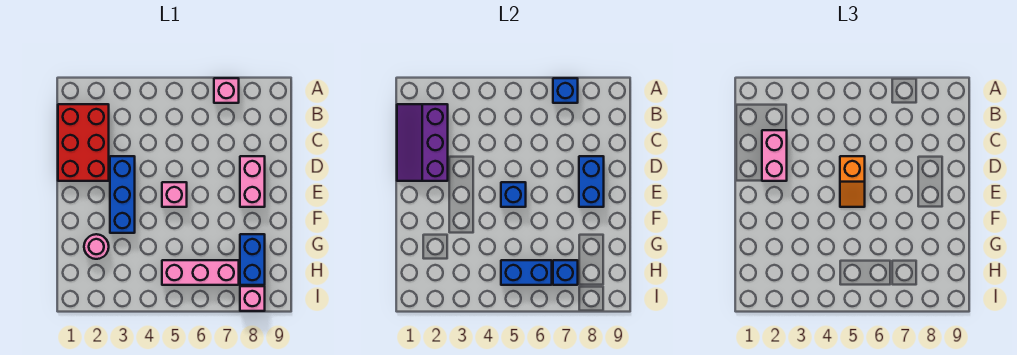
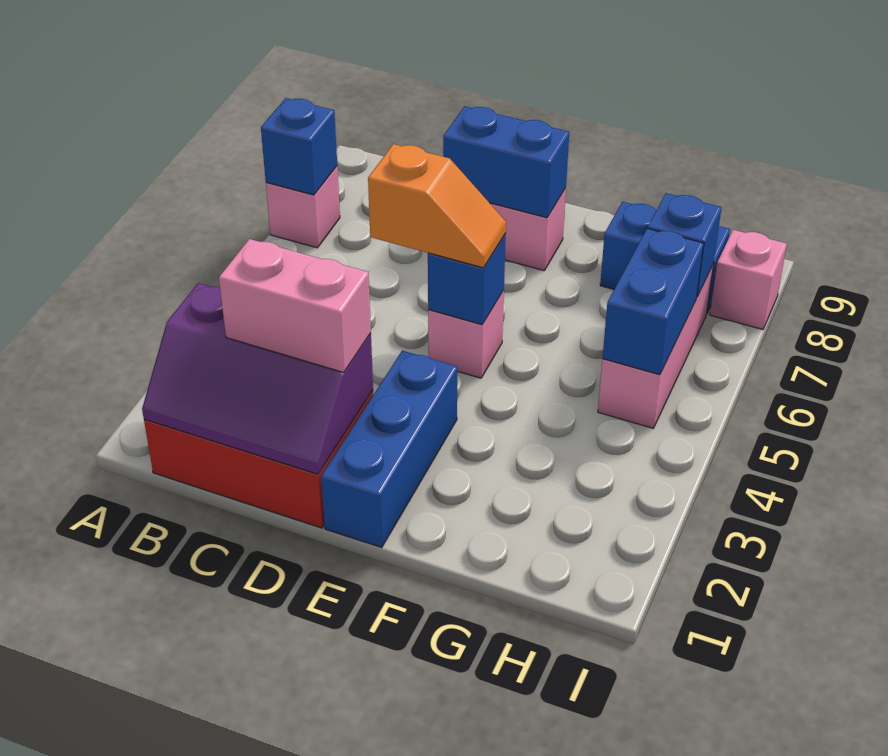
blue 1x3 brick [110,156,135,233] -> blue 1x3 brick turned to [321,351,457,547]
pink 1x1 round brick [84,234,109,259] -> none

